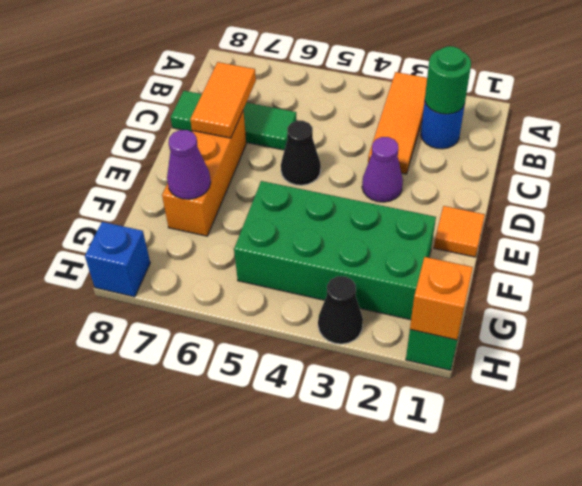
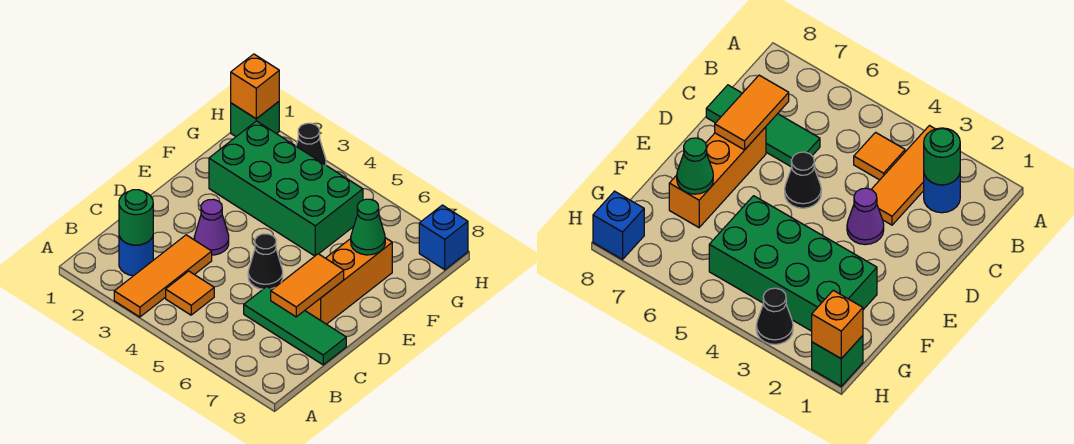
orange 1x1 tile [434,206,485,257] -> orange 1x1 tile moved to [166,271,214,315]
purple 1x1 cone [167,130,211,199] -> green 1x1 cone [351,199,385,255]

